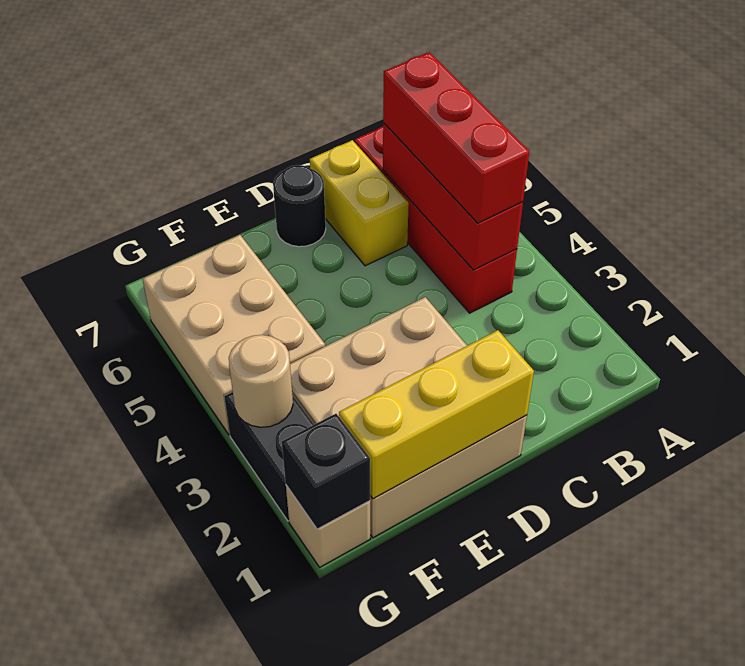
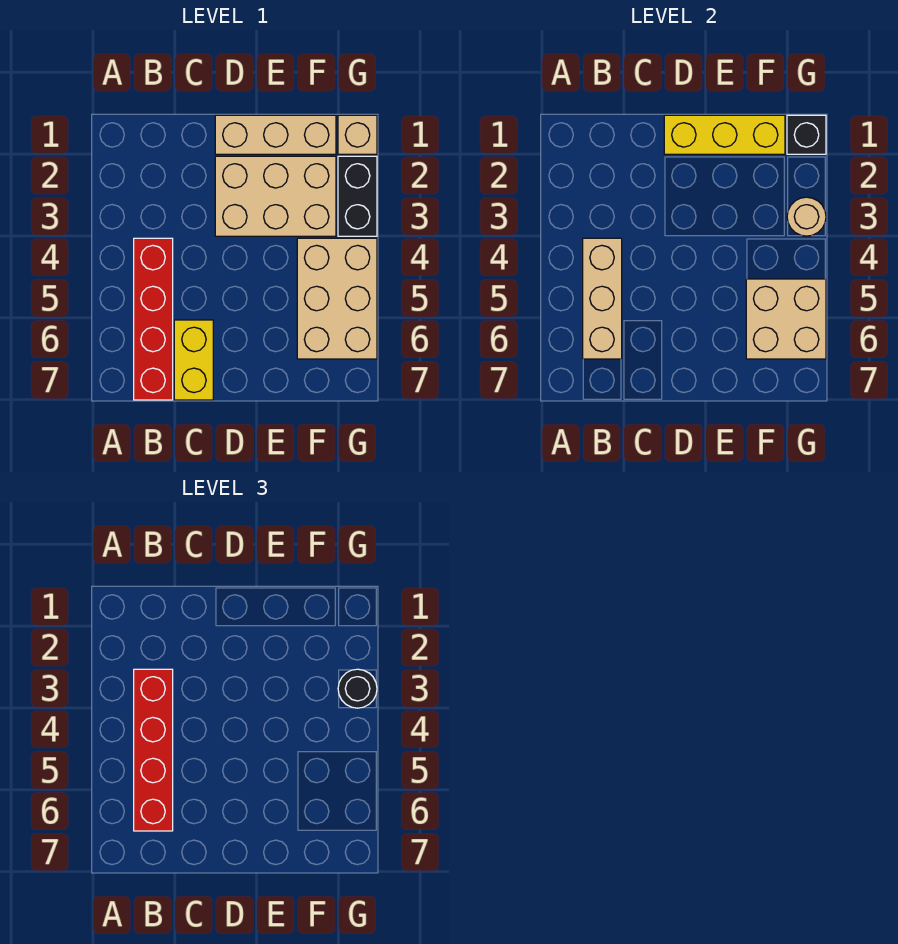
red 1x3 brick [383,123,523,270] -> tan 1x3 brick [583,238,622,359]
red 1x3 brick [383,52,529,223] -> red 1x4 brick [134,669,173,831]
black 1x1 round brick [273,165,326,247] -> black 1x1 round brick moved to [338,669,377,708]
none -> tan 2x2 brick [746,279,826,359]

